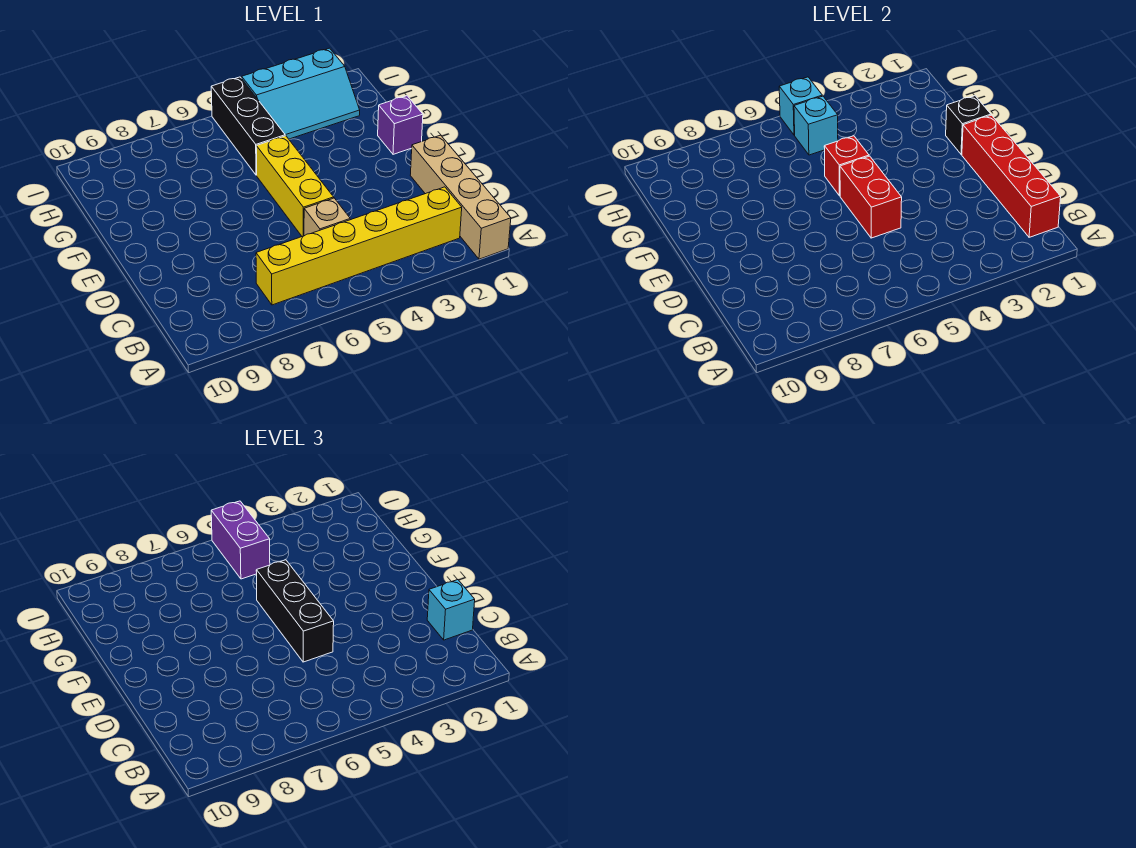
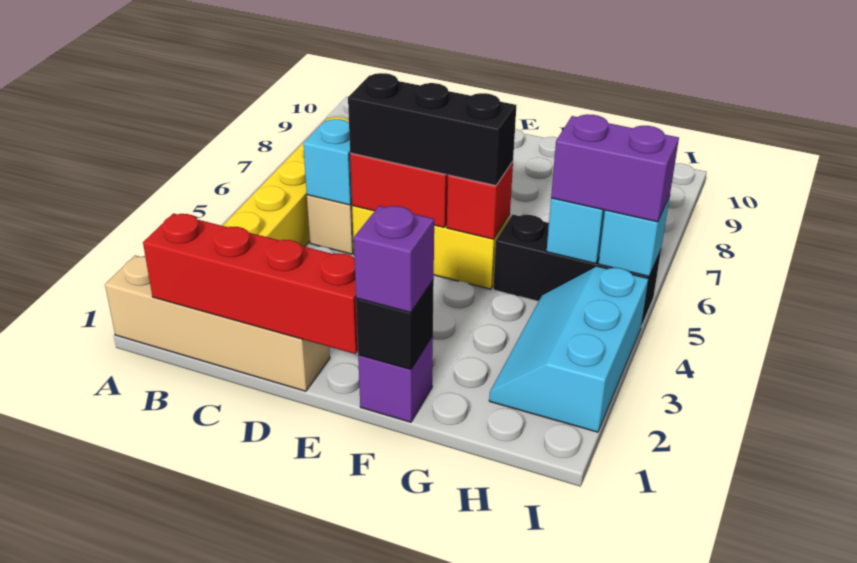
cyan 1x1 brick [427,580,475,640] -> cyan 1x1 brick moved to [303,119,352,205]
none -> purple 1x1 brick [354,206,435,313]

